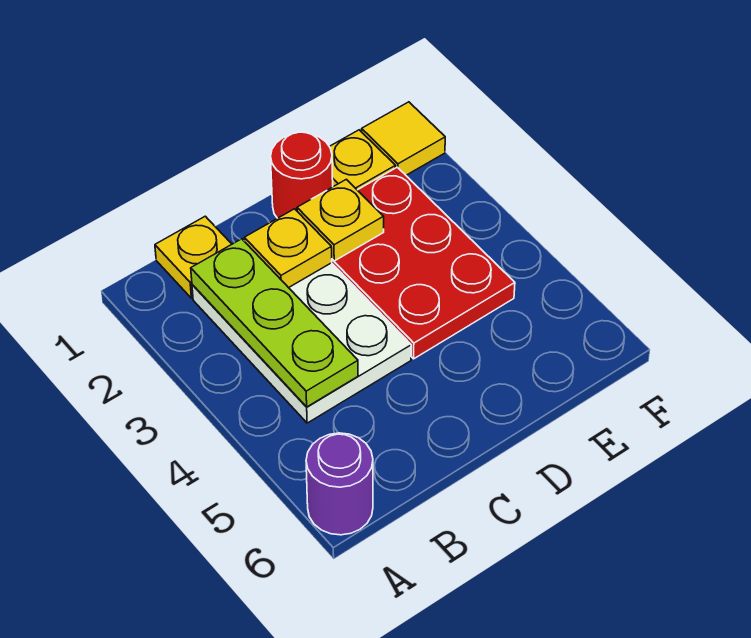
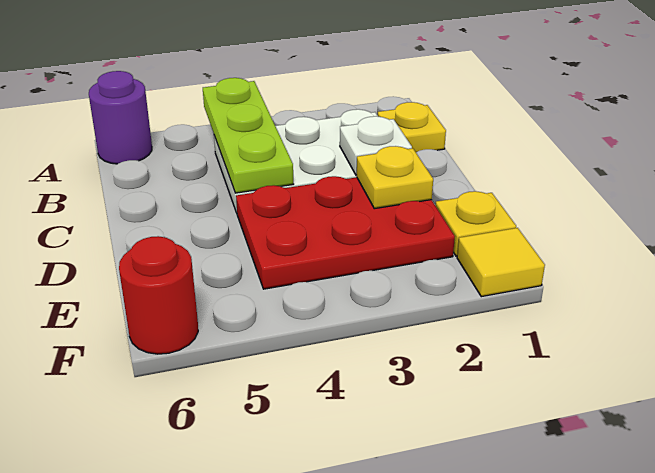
lime 1x3 plate [191,239,358,407] -> lime 1x3 plate turned to [203,78,293,193]
yellow 1x1 plate [244,209,332,288] -> white 1x1 plate [340,116,412,175]
red 1x1 round brick [271,132,333,218] -> red 1x1 round brick moved to [119,236,198,354]

